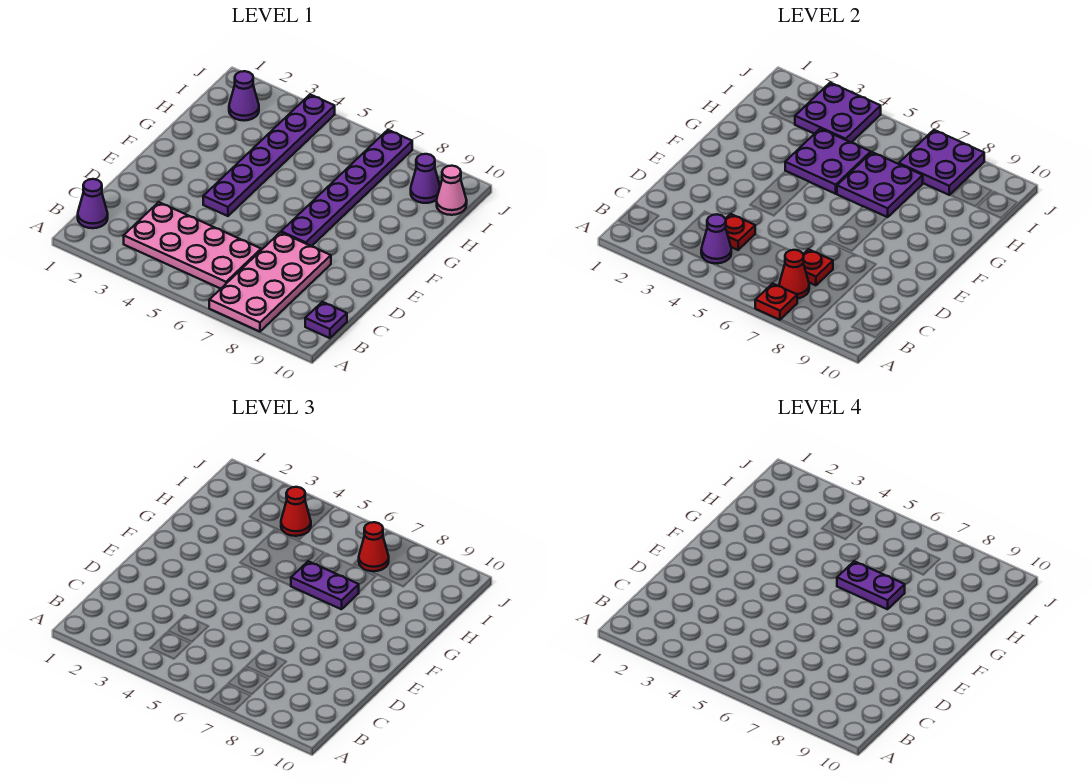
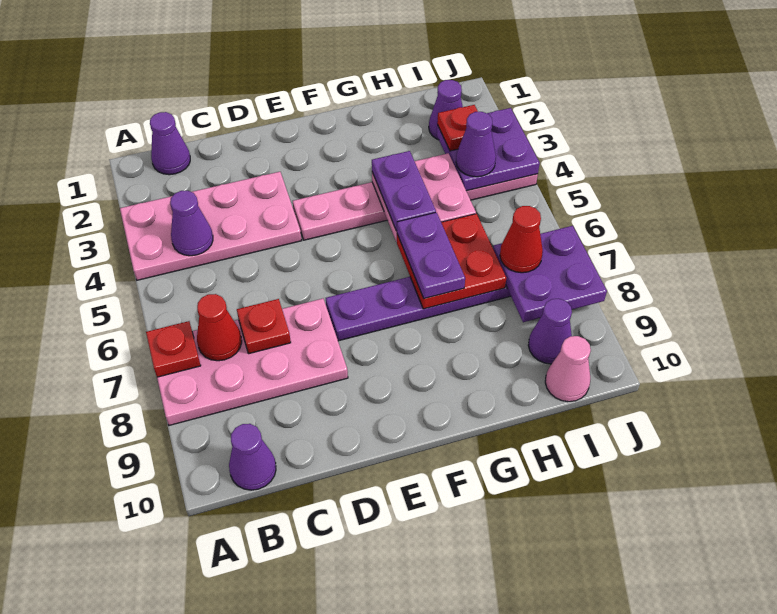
pink 2x4 plate [124,202,261,289] -> pink 2x4 plate turned to [120,172,302,280]
purple 1x1 plate [305,302,347,338] -> purple 1x1 cone [229,424,276,490]
red 1x1 plate [725,214,755,250] -> red 1x1 plate moved to [437,105,478,151]
purple 1x6 plate [203,94,335,216] -> pink 1x6 plate [293,174,538,240]
purple 2x2 plate [785,129,871,194] -> pink 2x2 plate [372,153,476,242]
purple 2x2 plate [837,152,923,217] -> red 2x2 plate [397,214,506,309]
purple 1x2 plate [837,561,905,609] -> purple 1x2 plate moved to [372,151,436,231]
red 1x1 cone [281,487,311,536] -> purple 1x1 cone [456,112,496,177]

